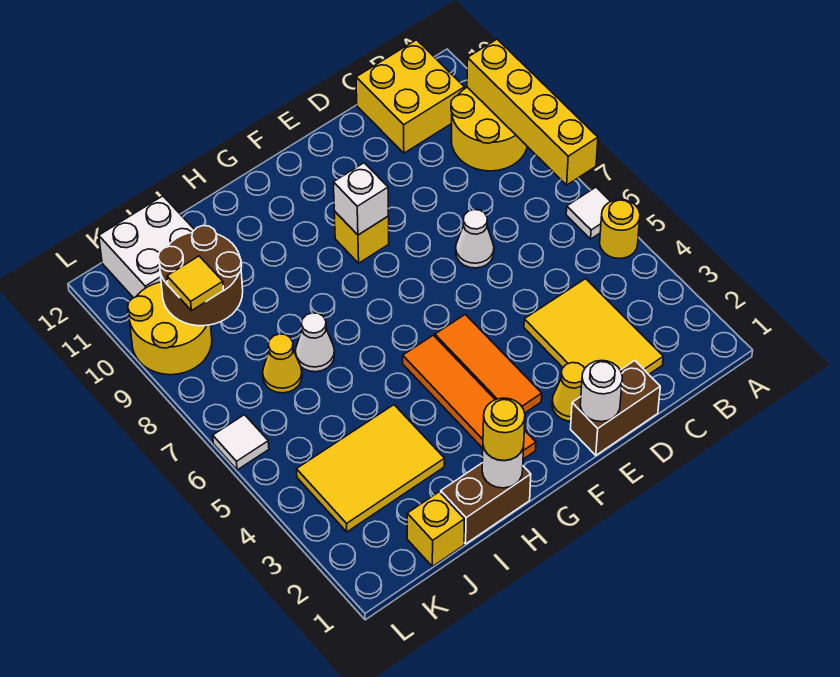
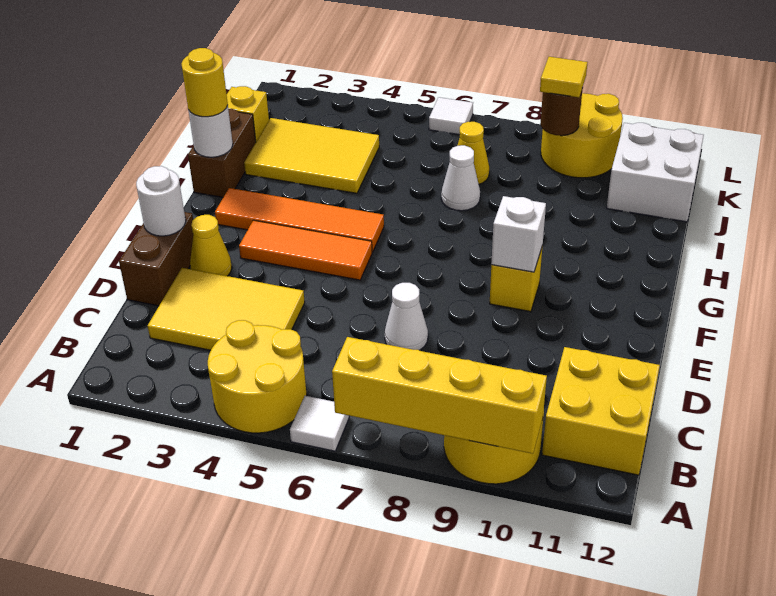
yellow 1x1 round brick [600,199,640,259] -> yellow 2x2 round brick [208,320,307,433]
yellow 2x3 tile [297,405,445,532] -> yellow 2x3 tile turned to [244,118,379,193]
brown 2x2 round brick [158,226,243,326] -> brown 1x1 round brick [540,88,583,136]

